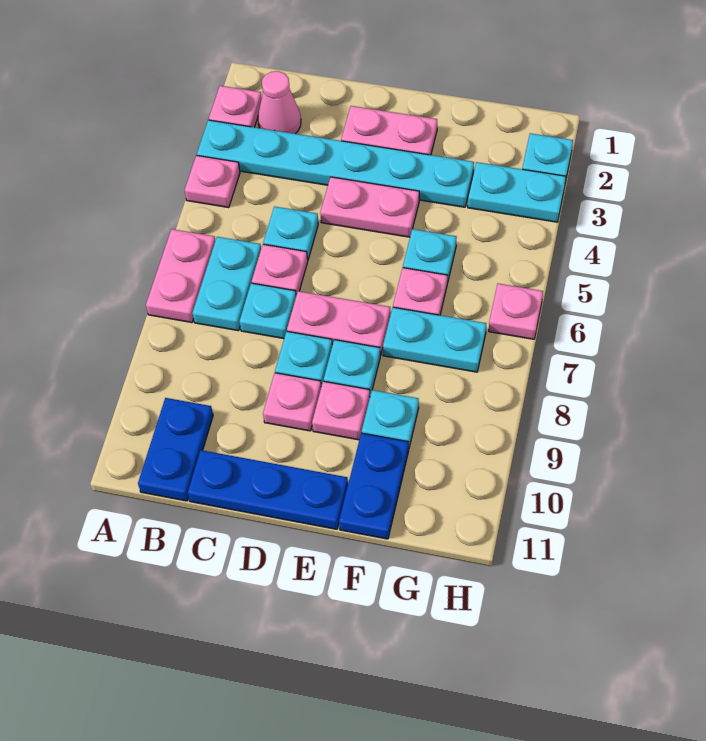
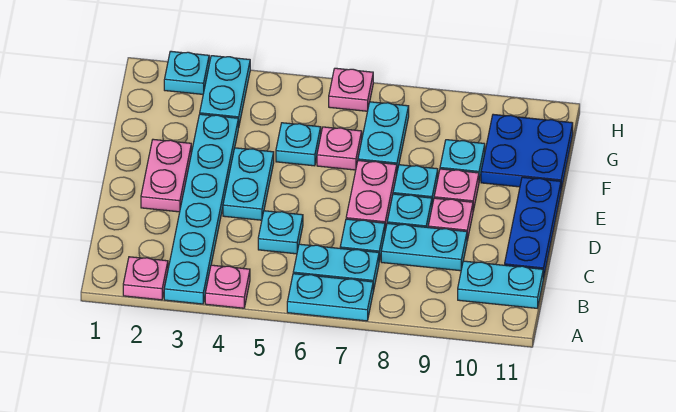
pink 1x2 plate [146,229,215,323] -> cyan 1x2 plate [287,274,373,321]
pink 1x1 cone [258,71,301,134] -> none
blue 1x2 plate [138,398,213,501] -> cyan 1x2 plate [458,261,543,308]
pink 1x1 plate [252,244,308,295] -> none
none -> cyan 1x2 plate [381,223,467,271]
pink 1x2 plate [320,177,419,237] -> cyan 1x2 plate [223,148,274,220]
blue 1x2 plate [339,433,409,539] -> blue 2x2 plate [481,114,573,190]

